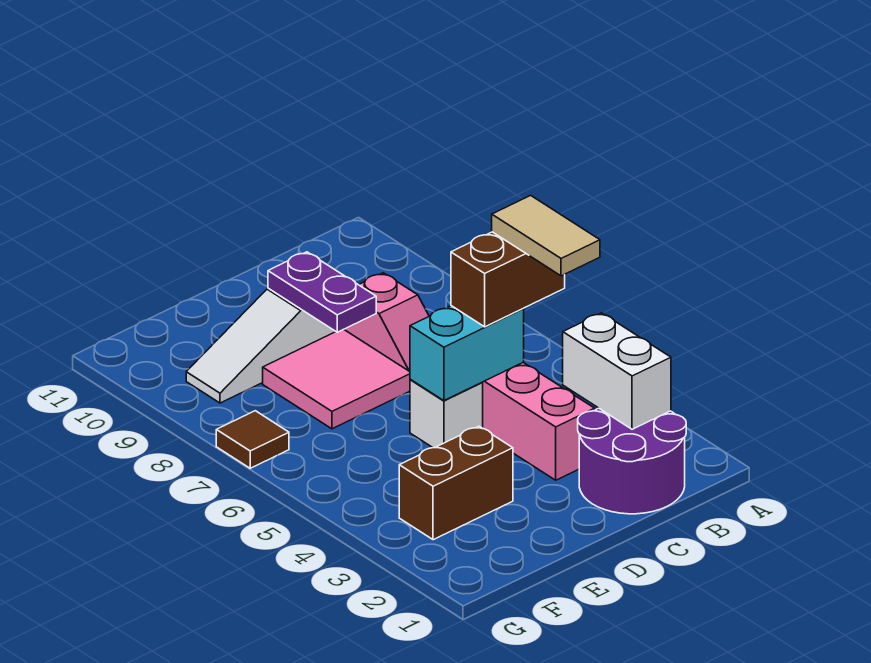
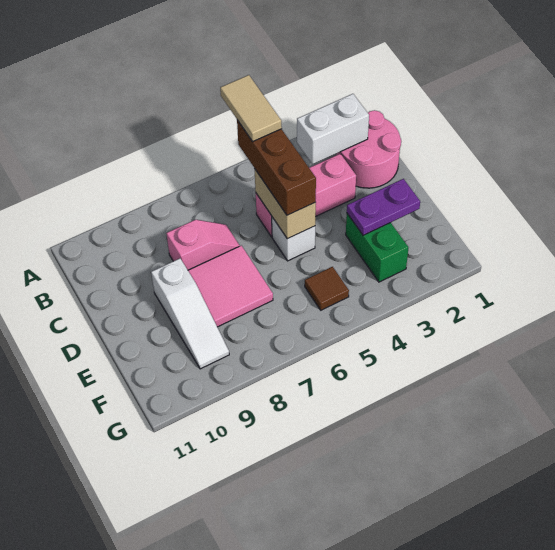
purple 2x2 round brick [578,408,686,514] -> pink 2x2 round brick [337,110,401,188]
tan 1x2 tile [492,195,600,276] -> tan 1x2 tile turned to [220,75,282,142]
brown 1x2 brick [451,232,565,327] -> brown 1x3 brick [237,120,316,215]
cyan 1x2 brick [410,306,524,401] -> tan 1x2 brick [255,170,316,239]
purple 1x2 plate [268,252,376,332] -> purple 1x2 plate moved to [347,179,420,235]
brown 1x2 brick [399,426,513,540] -> green 1x2 brick [346,214,408,282]
brown 1x1 tile [216,411,289,468] -> brown 1x1 tile moved to [305,267,349,310]

